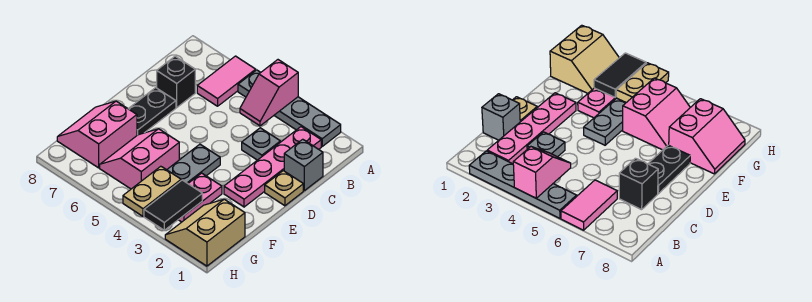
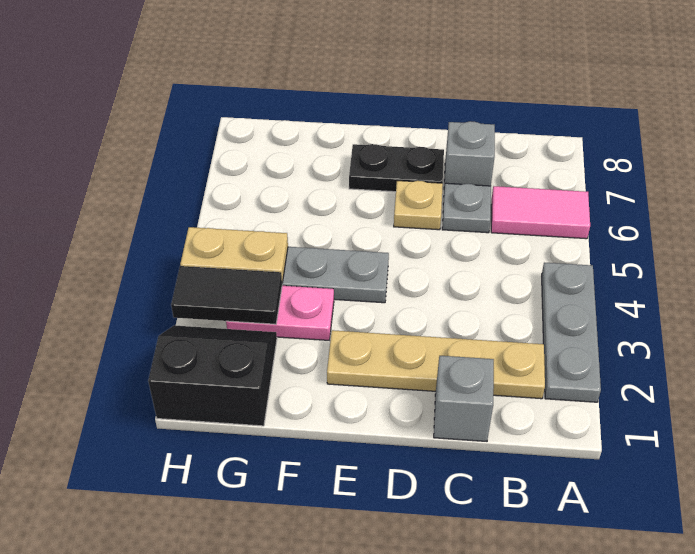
grey 1x4 plate [238,70,341,146] -> grey 1x3 plate [542,263,601,402]
pink 1x2 slope [240,60,298,126] -> none
pink 1x4 plate [224,127,321,207] -> tan 1x4 plate [327,330,545,399]
grey 1x1 plate [242,128,280,160] -> grey 1x1 plate moved to [442,183,491,233]
black 1x1 brick [157,56,195,107] -> grey 1x1 brick [444,121,495,188]
tan 1x1 plate [265,171,303,206] -> tan 1x1 plate moved to [394,181,443,230]
pink 2x2 slope [100,129,179,189] -> none
pink 2x2 slope [57,101,137,168] -> none
tan 2x2 slope [165,199,245,266] -> black 2x2 slope [148,325,277,426]

